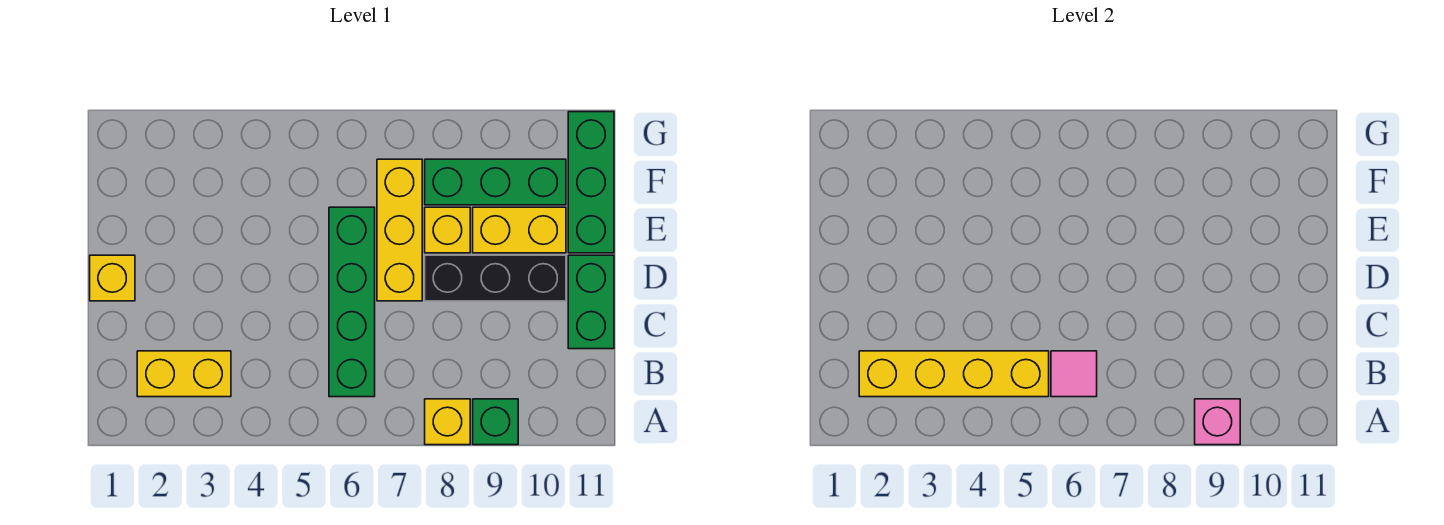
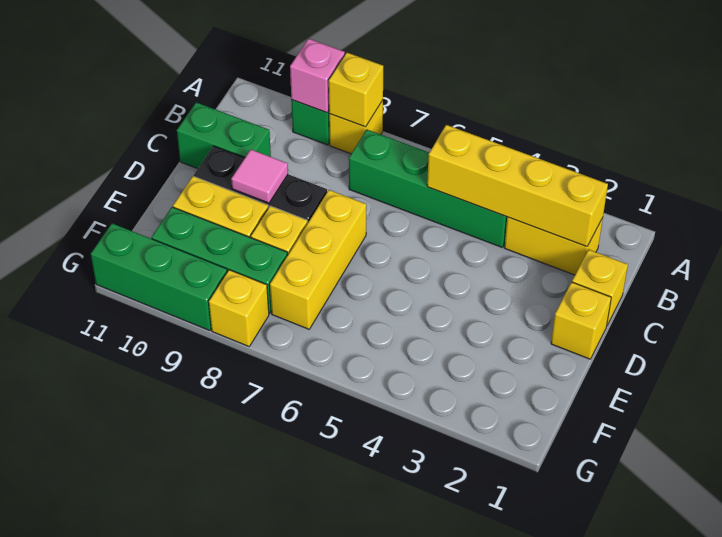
none -> yellow 1x1 brick [329,53,383,127]
green 1x4 brick [329,207,375,397] -> green 1x4 brick turned to [349,130,507,247]
pink 1x1 tile [1051,351,1097,397] -> pink 1x1 tile moved to [231,150,288,203]
none -> yellow 1x1 brick [572,250,628,325]
green 1x2 brick [568,255,614,349] -> green 1x2 brick turned to [177,102,271,169]
green 1x3 brick [568,112,614,253] -> green 1x3 brick turned to [91,223,227,331]
none -> yellow 1x1 brick [209,270,269,346]

